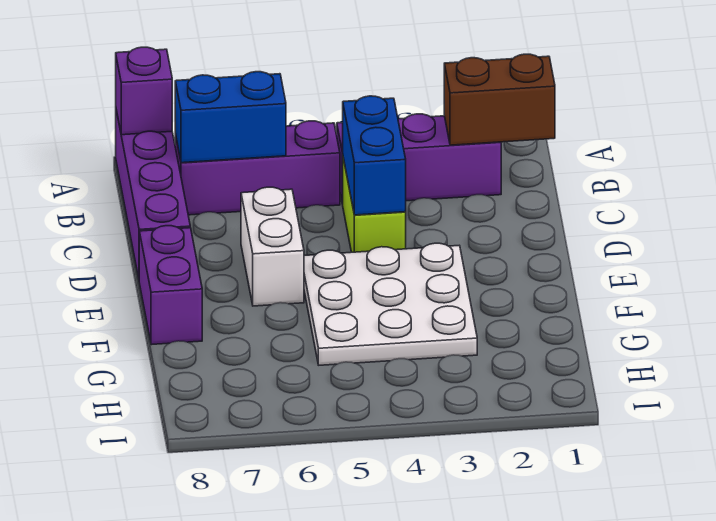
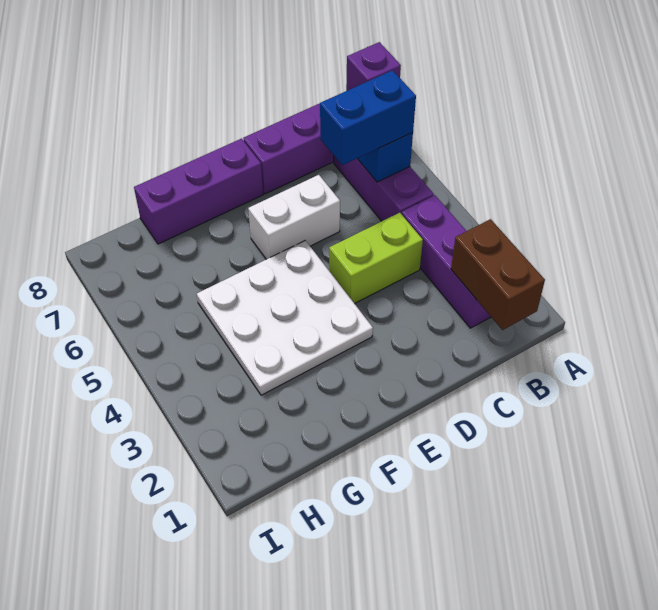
blue 1x2 brick [342,96,406,215] -> blue 1x2 brick moved to [320,70,416,165]
purple 1x2 brick [139,226,202,345] -> purple 1x3 brick [134,139,263,244]

